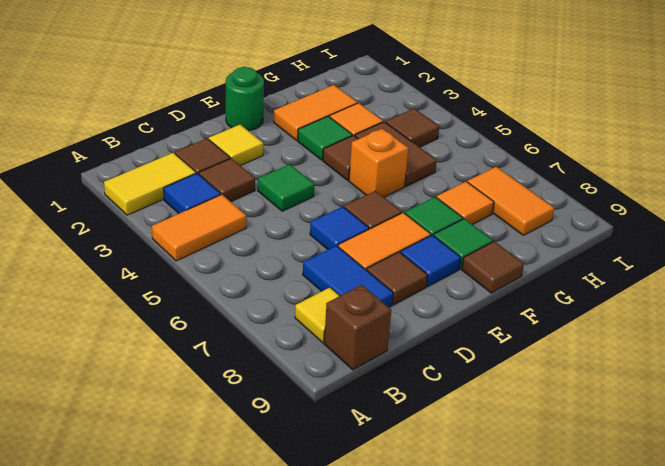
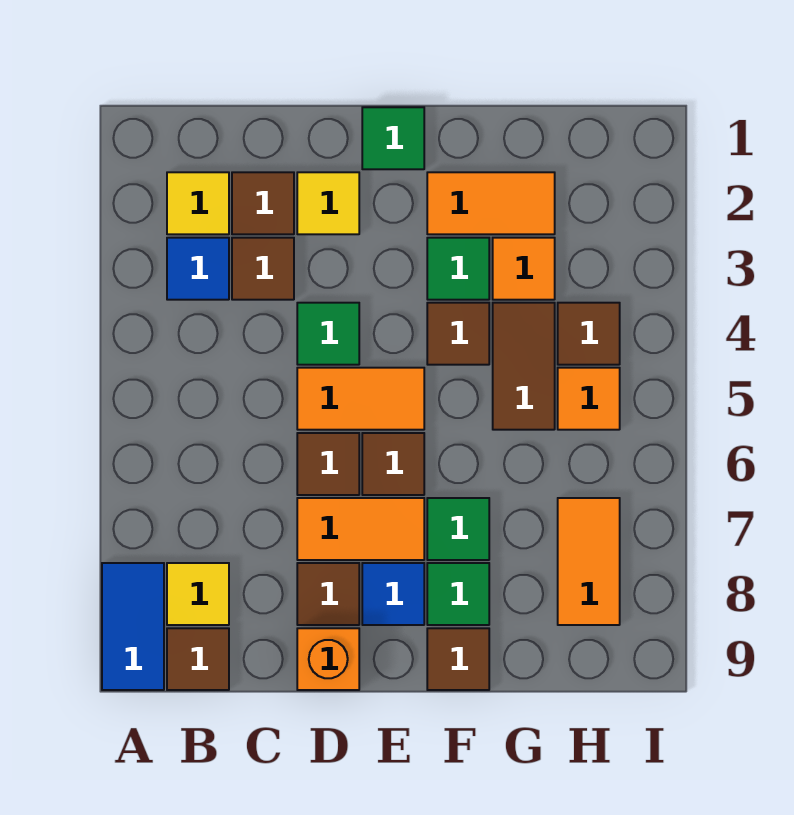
yellow 1x2 tile [104,153,196,215] -> yellow 1x1 tile [167,172,229,234]
orange 1x2 tile [152,195,246,261] -> orange 1x2 tile moved to [297,368,424,430]
brown 1x1 brick [324,285,391,370] -> brown 1x1 tile [167,628,229,690]
blue 1x2 tile [303,246,393,307] -> blue 1x2 tile moved to [102,563,164,690]
blue 1x1 tile [310,207,369,249] -> brown 1x1 tile [297,433,359,495]
green 1x1 round brick [226,67,264,131] -> green 1x1 tile [362,107,424,169]
orange 1x1 brick [349,129,408,197] -> orange 1x1 brick moved to [297,628,359,690]
orange 1x1 tile [437,182,494,225] -> orange 1x1 tile moved to [558,368,620,430]

